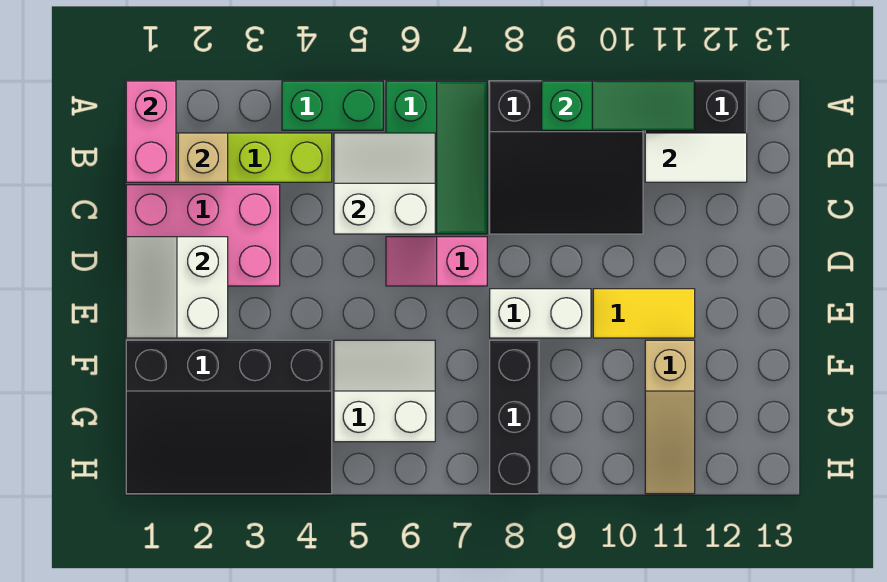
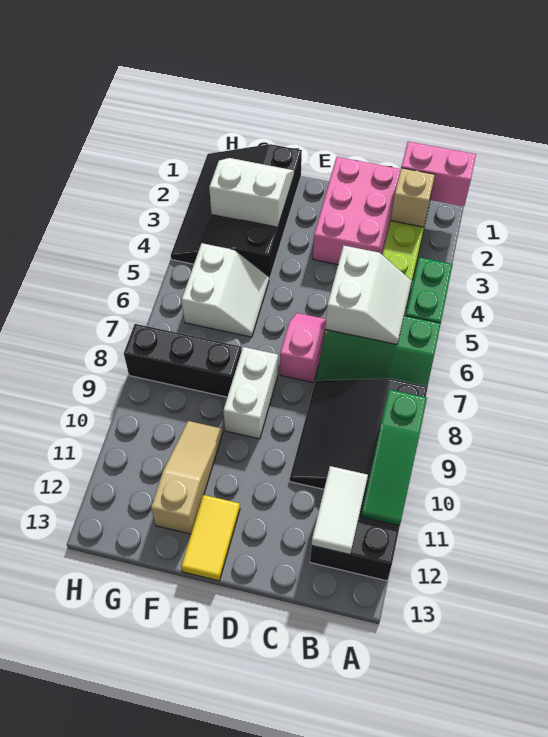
white 2x2 slope [126,237,228,338] -> white 2x2 slope moved to [209,158,294,227]
yellow 1x2 tile [593,289,695,338] -> yellow 1x2 tile moved to [181,495,240,581]
tan 1x3 slope [645,340,695,494] -> tan 1x3 slope turned to [151,421,223,534]

